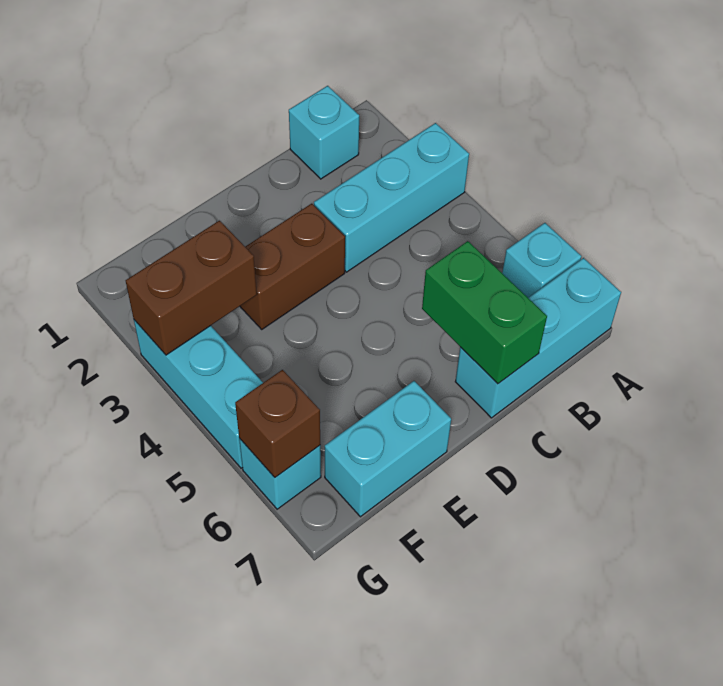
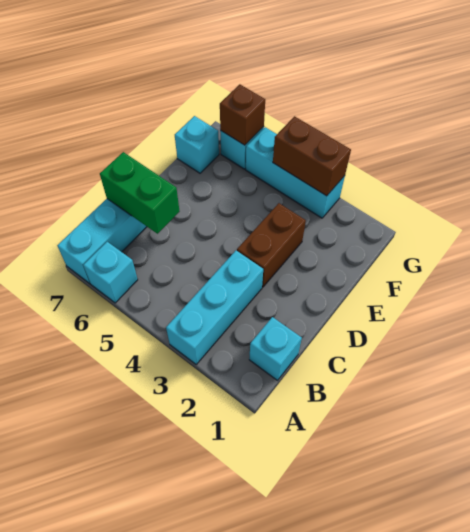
cyan 1x2 brick [325,381,451,517] -> cyan 1x1 brick [175,116,219,173]
brown 1x2 brick [126,221,257,355] -> brown 1x2 brick turned to [273,116,351,196]

